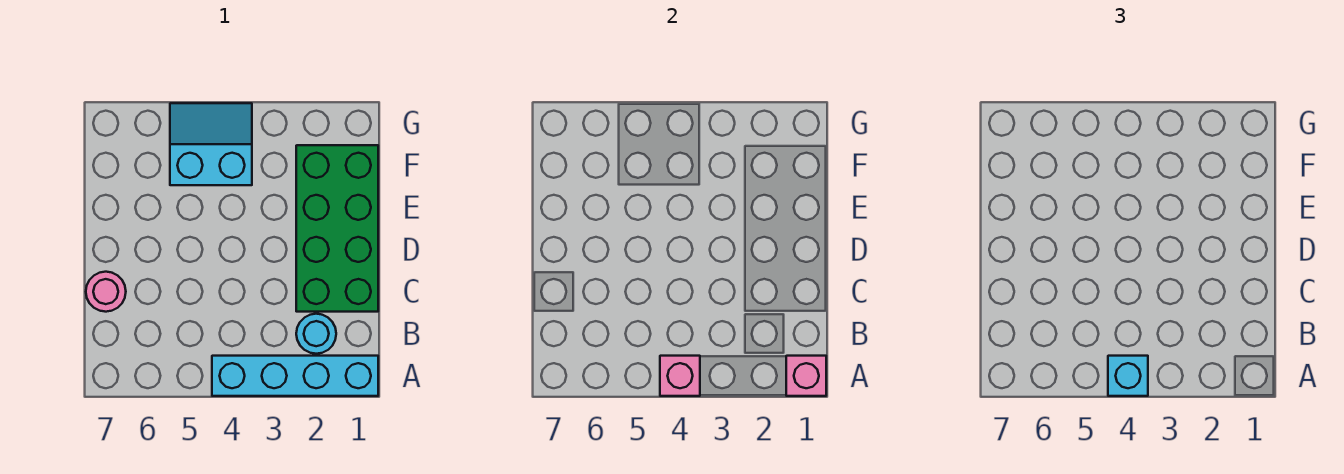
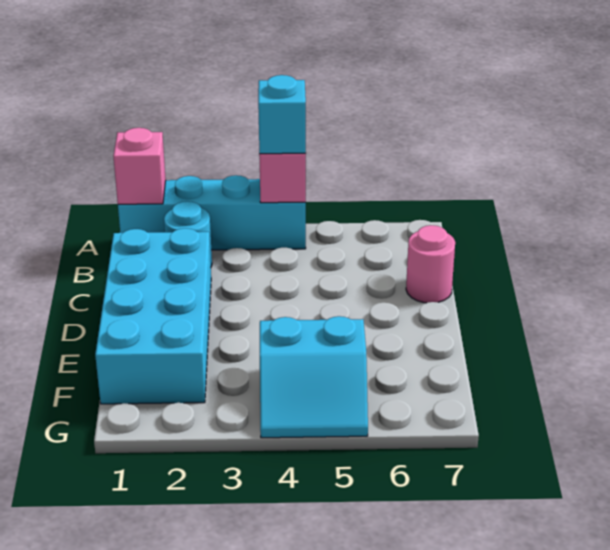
green 2x4 brick [296,145,378,312] -> cyan 2x4 brick [95,228,211,404]

